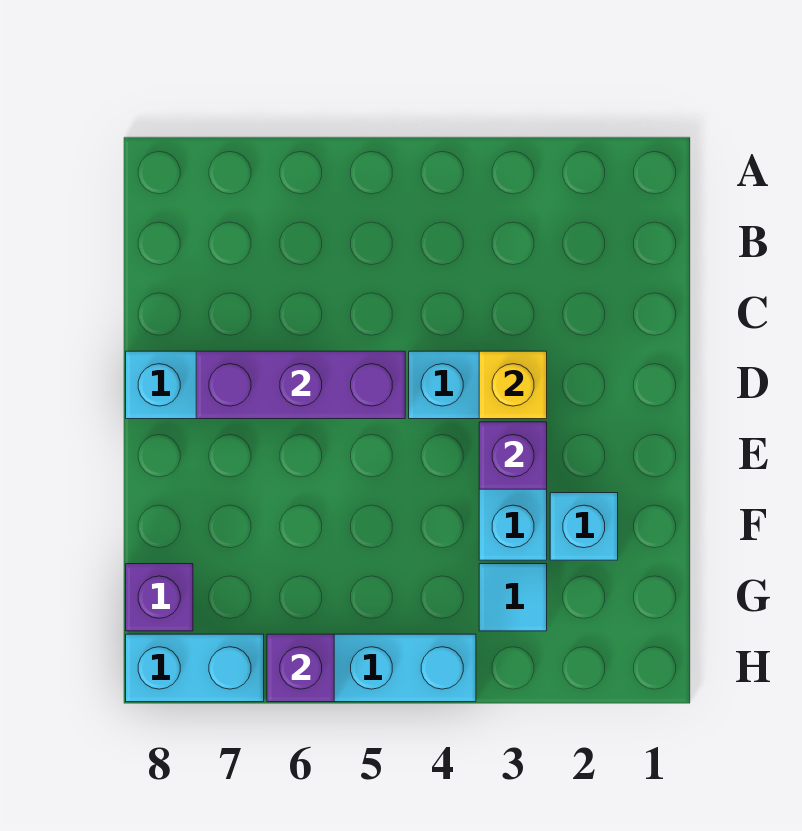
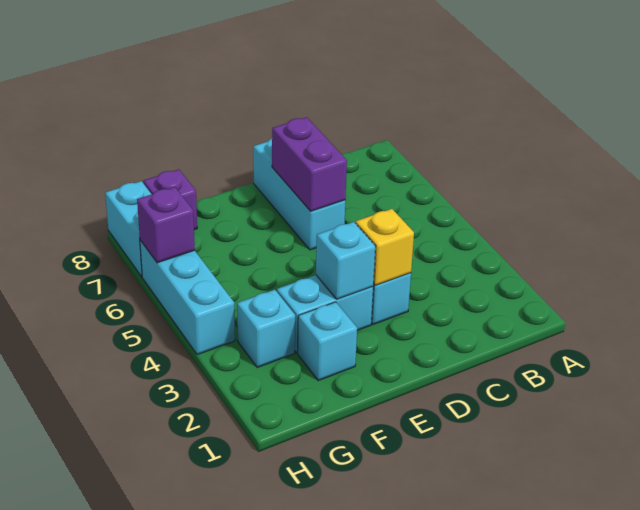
purple 1x3 brick [196,351,405,419] -> purple 1x2 brick [272,117,347,211]
purple 1x1 brick [479,422,547,489] -> cyan 1x1 brick [316,222,376,299]
cyan 1x1 tile [479,564,547,631] -> cyan 1x1 brick [237,290,295,367]

